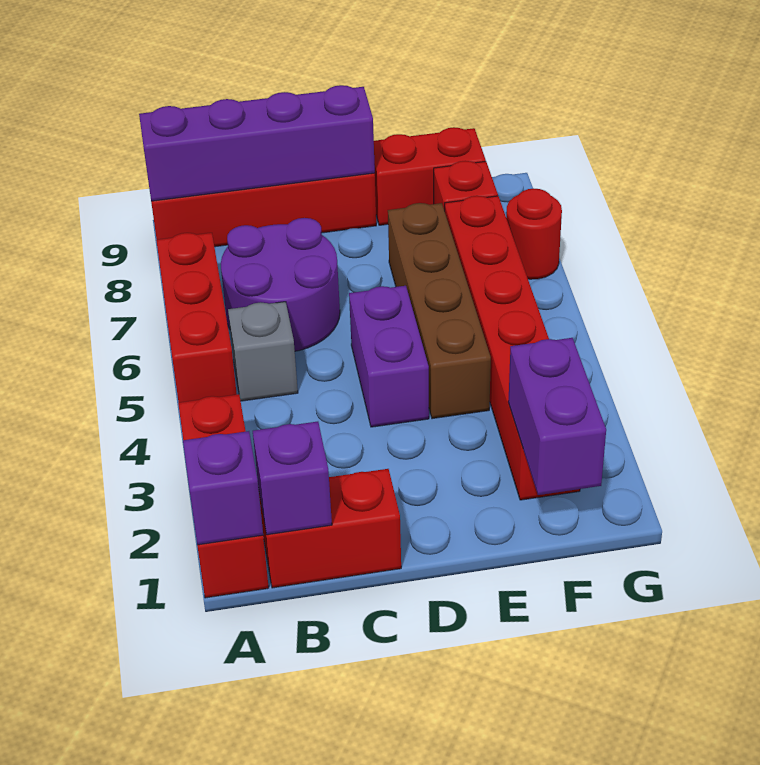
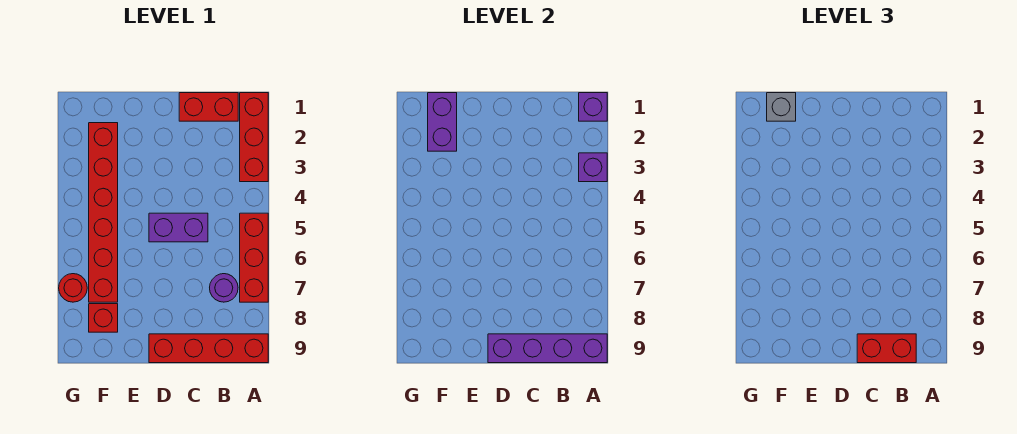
purple 1x1 brick [253,422,332,535] -> purple 1x1 brick moved to [579,153,607,182]
grey 1x1 brick [228,302,298,401] -> grey 1x1 brick moved to [767,93,796,121]
purple 2x2 round brick [221,218,340,351] -> purple 1x1 round brick [210,274,238,302]
purple 1x2 brick [349,286,429,427] -> purple 1x2 brick turned to [149,213,208,242]
brown 1x4 brick [388,203,491,419] -> none
red 1x2 brick [374,127,486,225] -> red 1x2 brick moved to [857,334,916,363]

